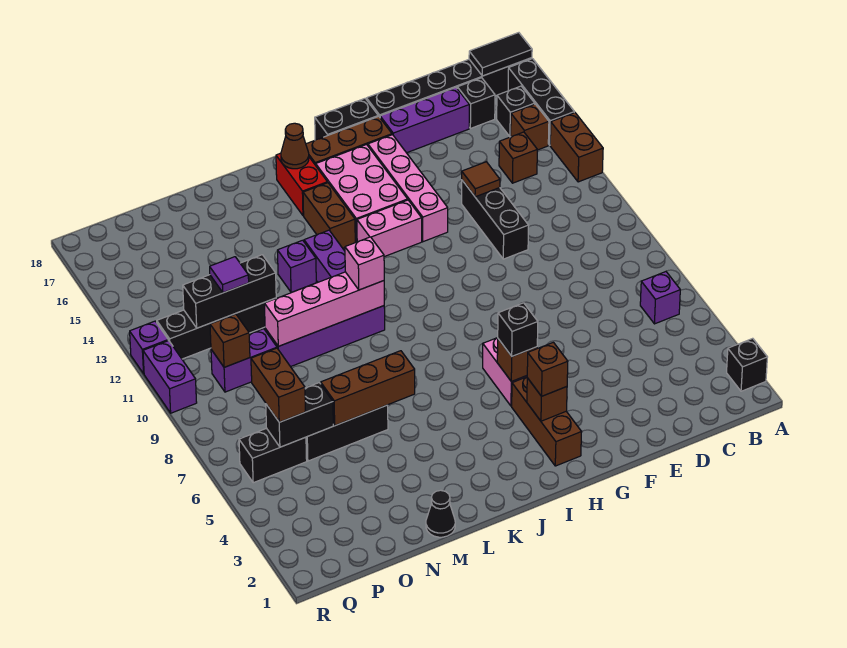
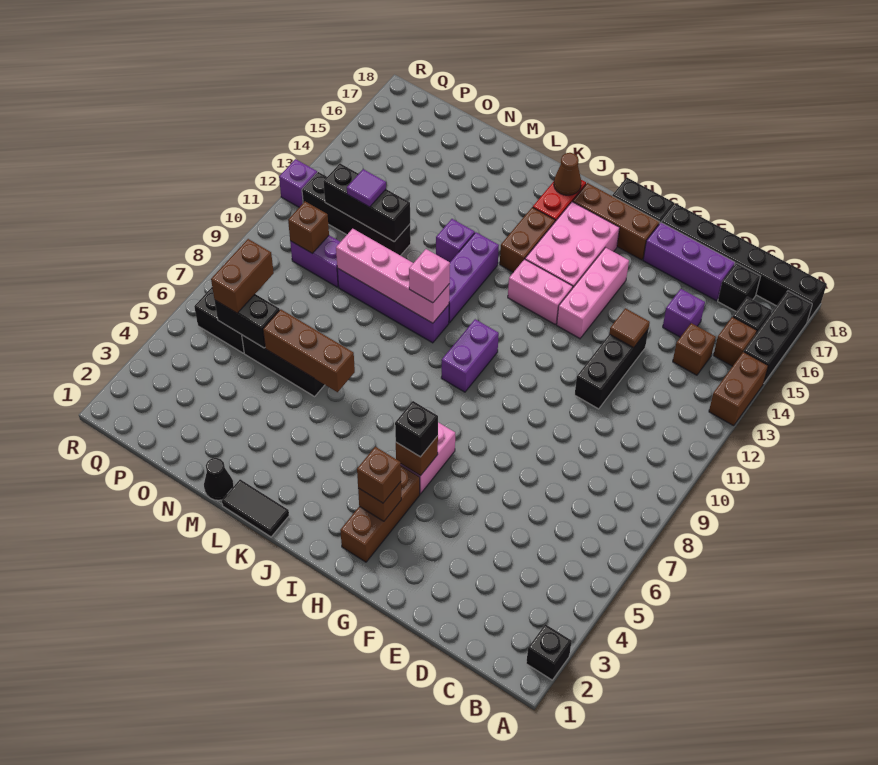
black 1x2 tile [469,33,532,76] -> black 1x2 tile moved to [222,479,289,537]
purple 1x1 brick [640,272,680,324] -> purple 1x1 brick moved to [663,289,705,337]
pink 1x4 brick [368,135,448,242] -> pink 1x3 brick [557,248,629,339]
purple 1x2 brick [143,340,197,413] -> purple 1x2 brick moved to [441,319,499,392]

